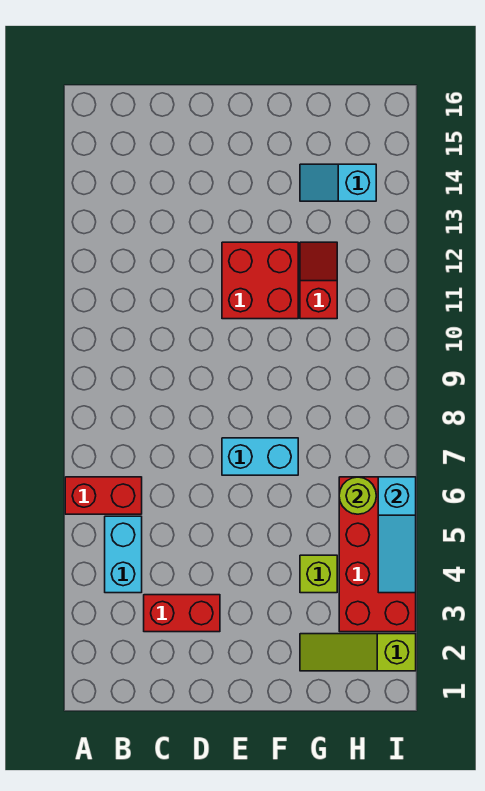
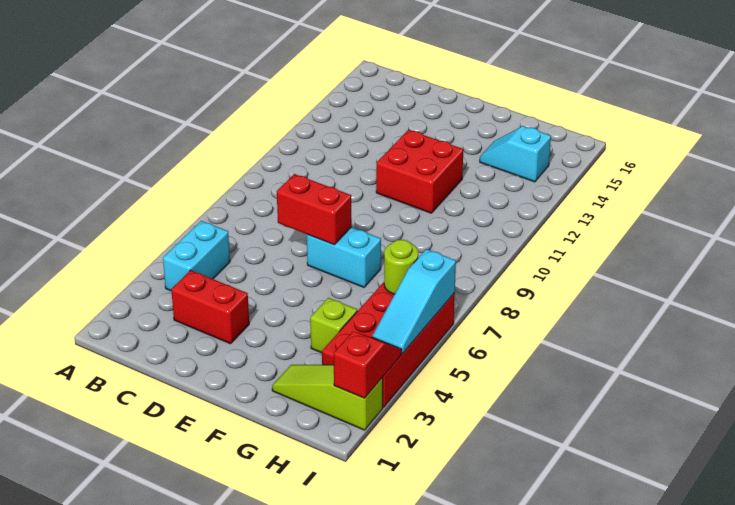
red 1x2 brick [65,477,142,514] -> red 1x2 brick moved to [277,174,352,245]
red 1x2 slope [300,242,337,319] -> red 1x2 slope moved to [334,332,402,398]

